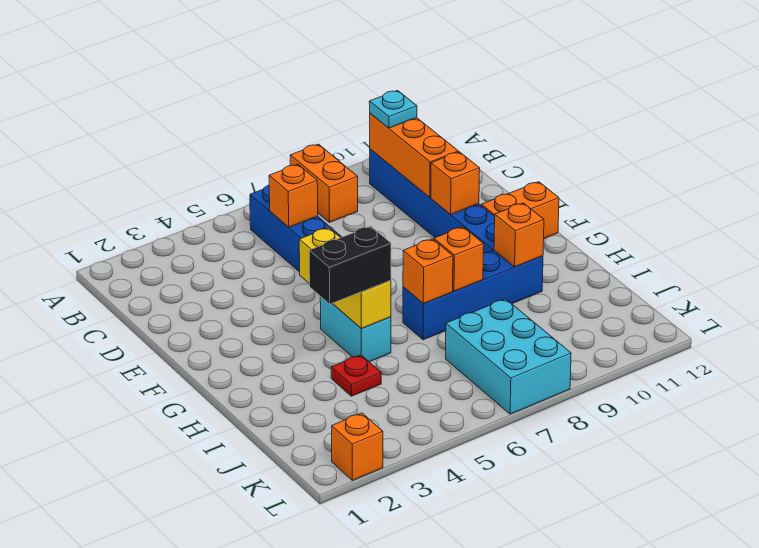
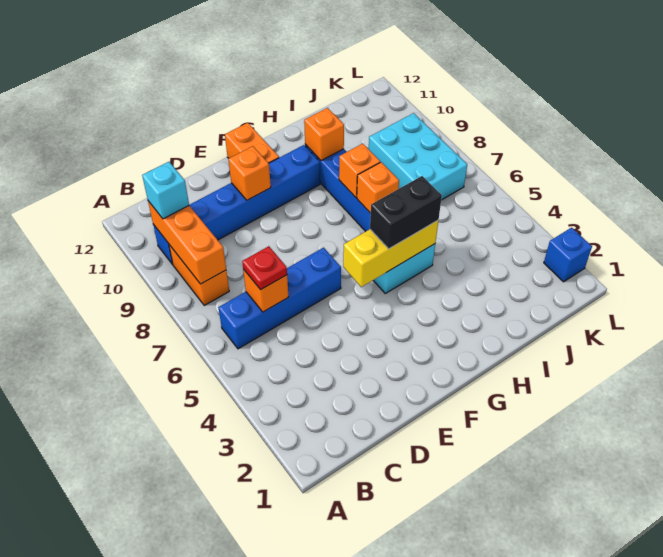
orange 1x2 brick [290,144,358,222] -> orange 1x2 brick turned to [169,245,229,305]
orange 1x3 brick [370,113,458,197] -> orange 1x3 brick turned to [148,201,226,284]
cyan 1x1 plate [369,91,417,128] -> cyan 1x1 brick [142,162,189,219]
black 1x2 brick [309,226,391,304] -> black 1x2 brick turned to [370,176,442,249]
red 1x1 plate [331,355,381,396] -> red 1x1 plate moved to [242,246,287,290]
cyan 2x3 brick [446,299,571,414] -> cyan 2x3 brick turned to [369,113,467,200]
orange 1x1 brick [332,413,383,481] -> blue 1x1 brick [544,228,592,282]

